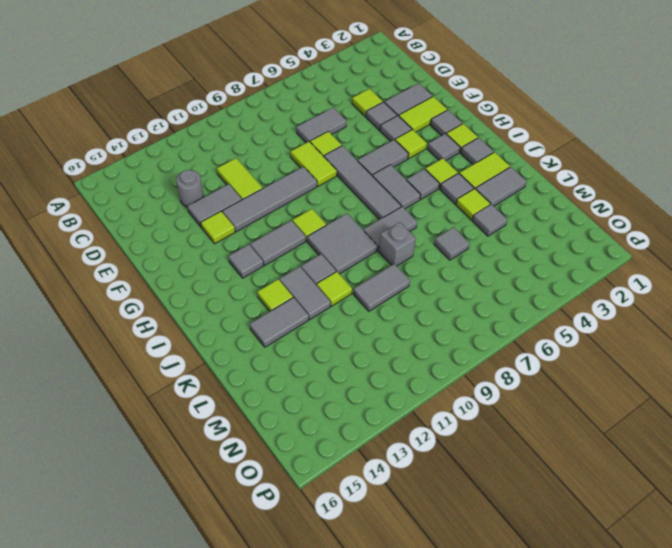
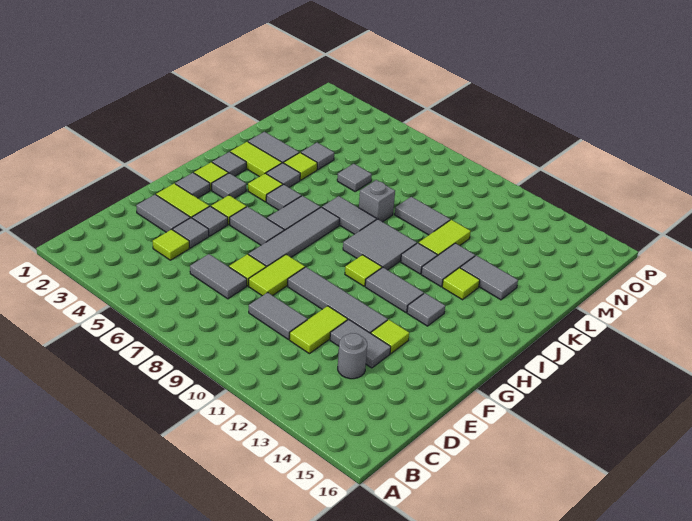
none -> grey 1x2 tile [249,292,307,339]
lime 1x1 tile [317,272,352,306] -> lime 1x2 tile [419,220,471,256]

